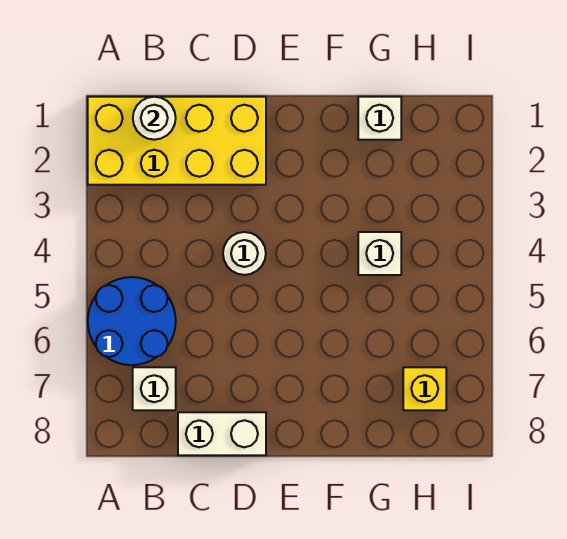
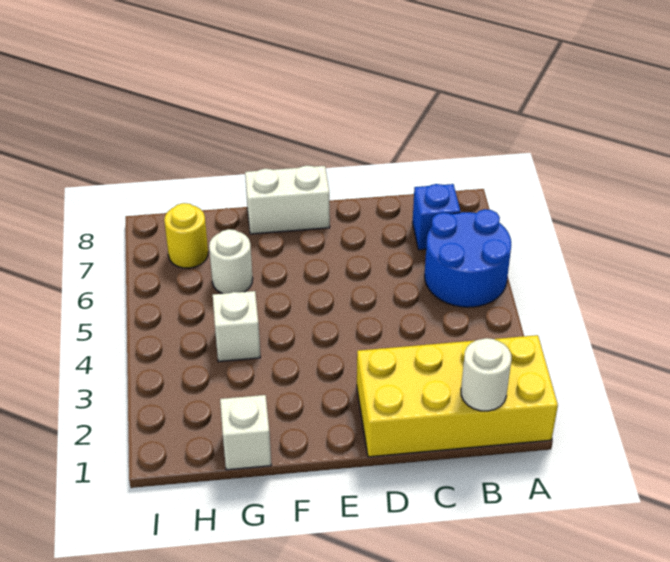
white 1x1 brick [133,367,176,410] -> blue 1x1 brick [413,184,460,250]
white 1x2 brick [178,412,266,455] -> white 1x2 brick moved to [245,166,330,234]
white 1x1 round brick [223,232,266,275] -> white 1x1 round brick moved to [209,229,253,294]
yellow 1x1 brick [403,367,446,410] -> yellow 1x1 round brick [164,203,208,268]

